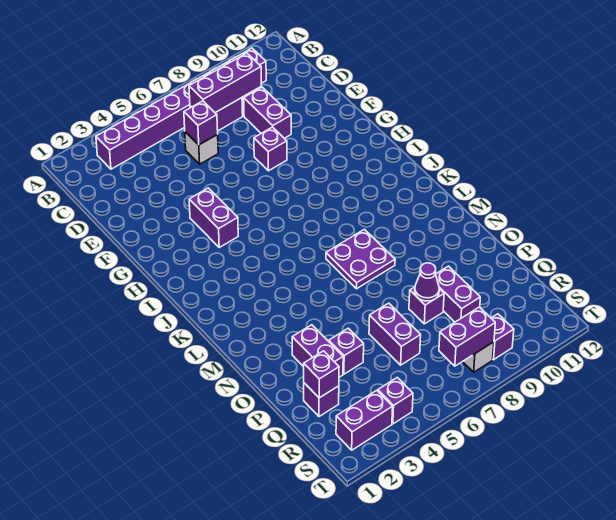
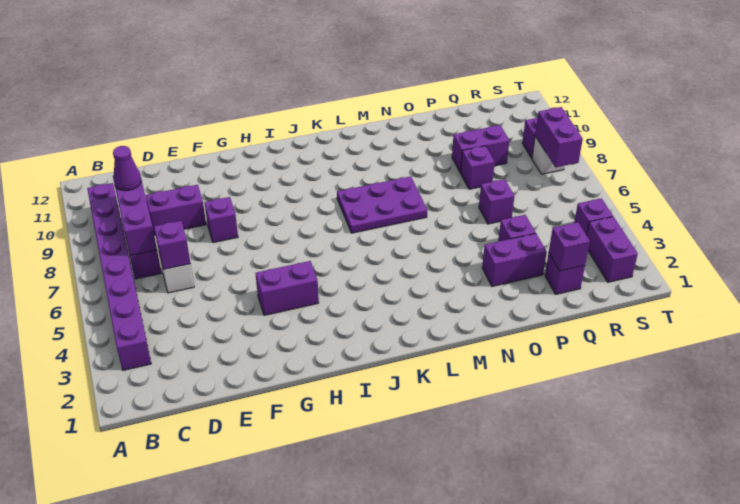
purple 2x2 plate [326,229,395,289] -> purple 2x3 plate [337,176,427,233]
purple 1x2 brick [369,303,421,365] -> purple 1x1 brick [479,179,514,224]
purple 1x1 cone [415,263,439,301] -> purple 1x1 cone moved to [113,146,141,190]

